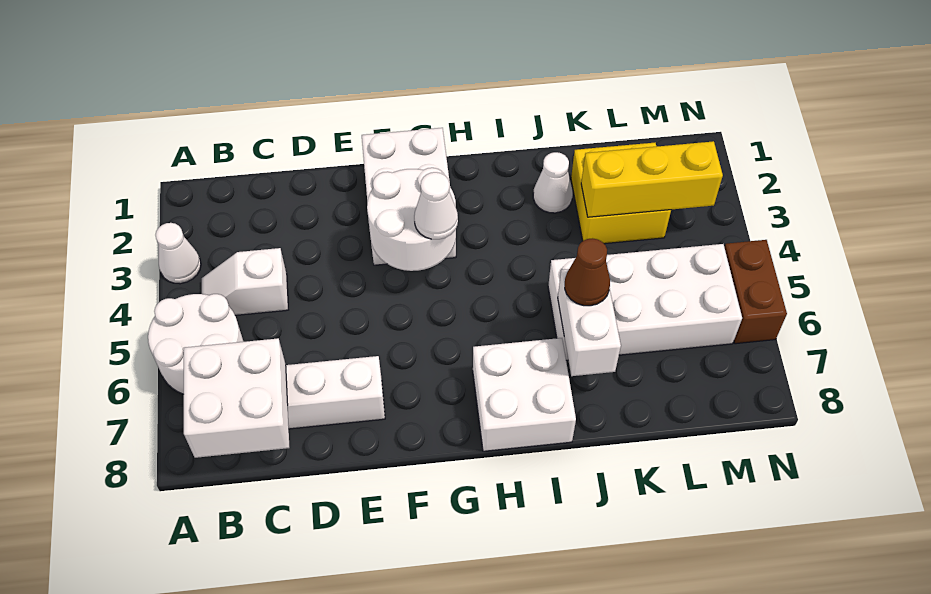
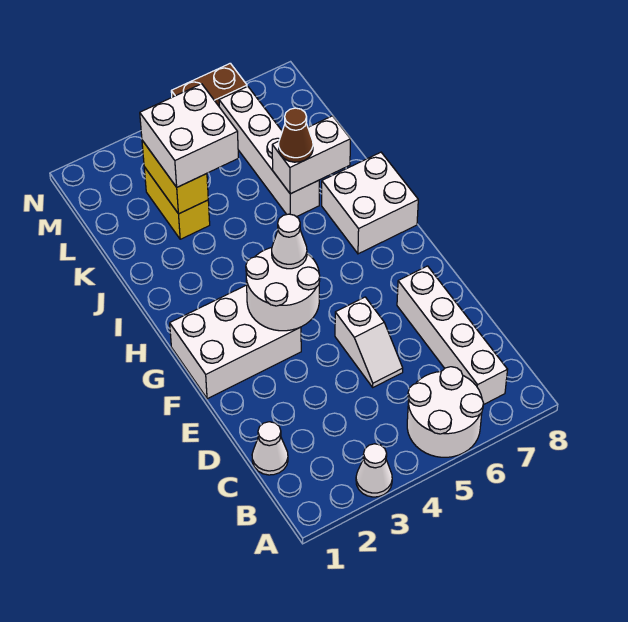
white 1x2 slope [202,248,288,315] -> white 1x2 slope moved to [335,297,403,387]
white 2x2 brick [184,338,289,458] -> white 2x2 brick moved to [140,84,238,187]
white 1x1 cone [533,152,573,213] -> white 1x1 cone moved to [252,422,288,475]
white 2x4 brick [548,244,742,360] -> white 1x4 brick [219,86,319,217]
yellow 2x2 brick [571,143,671,244] -> yellow 1x2 brick [144,167,210,239]
yellow 1x3 brick [581,141,723,217] -> yellow 1x2 brick [142,140,208,214]

